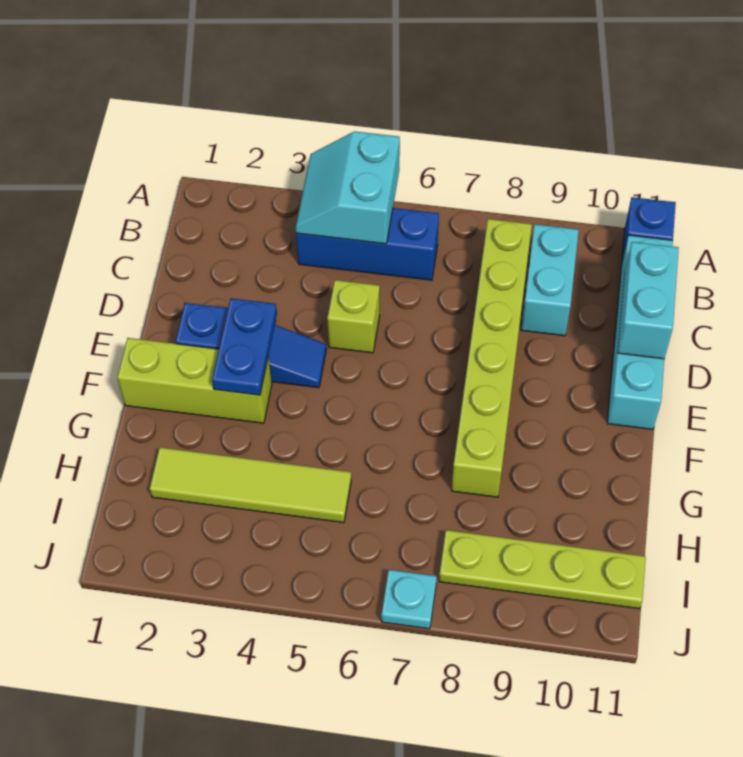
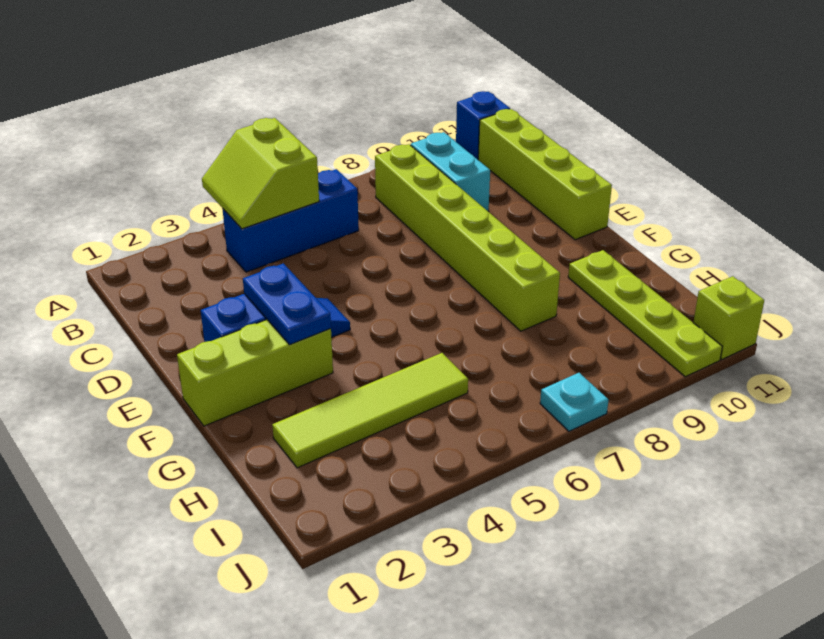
cyan 2x2 slope [295,131,400,244] -> lime 2x2 slope [202,118,319,229]
cyan 1x4 brick [607,235,673,429] -> lime 1x4 brick [478,109,612,240]
cyan 1x2 brick [618,242,679,359] -> none
lime 1x1 brick [327,280,380,353] -> lime 1x1 brick moved to [693,276,764,359]
lime 1x4 plate [439,530,646,609] -> lime 1x4 plate turned to [568,250,722,377]

